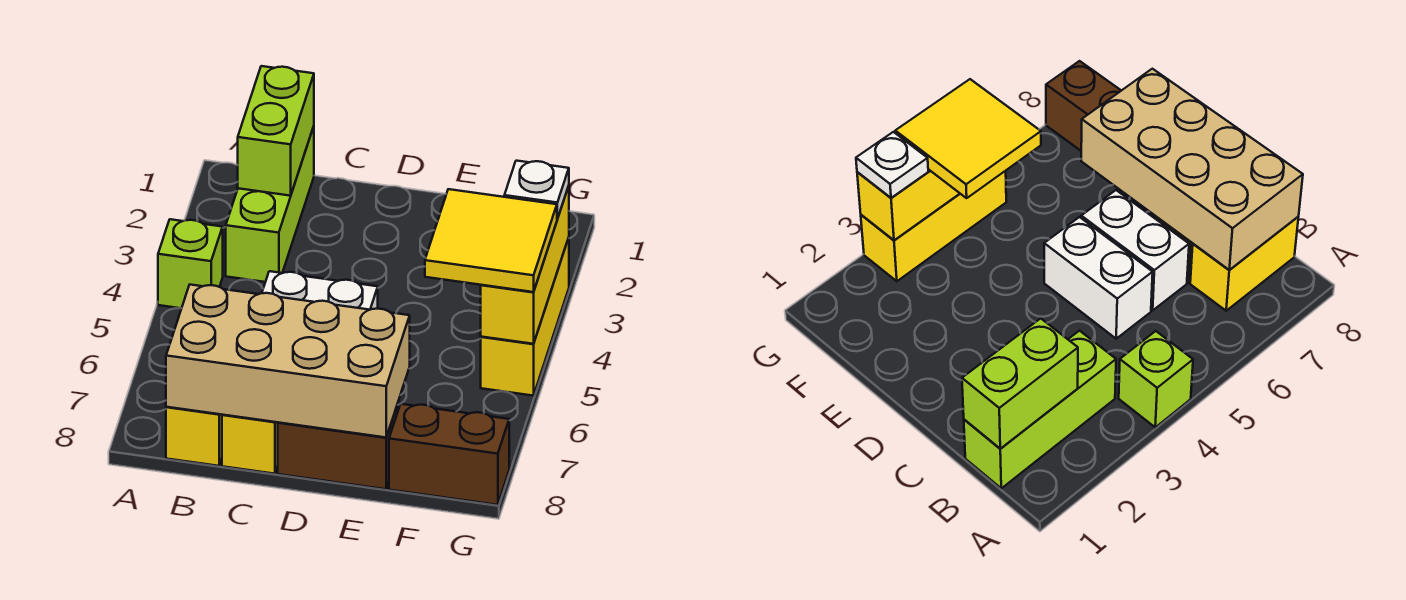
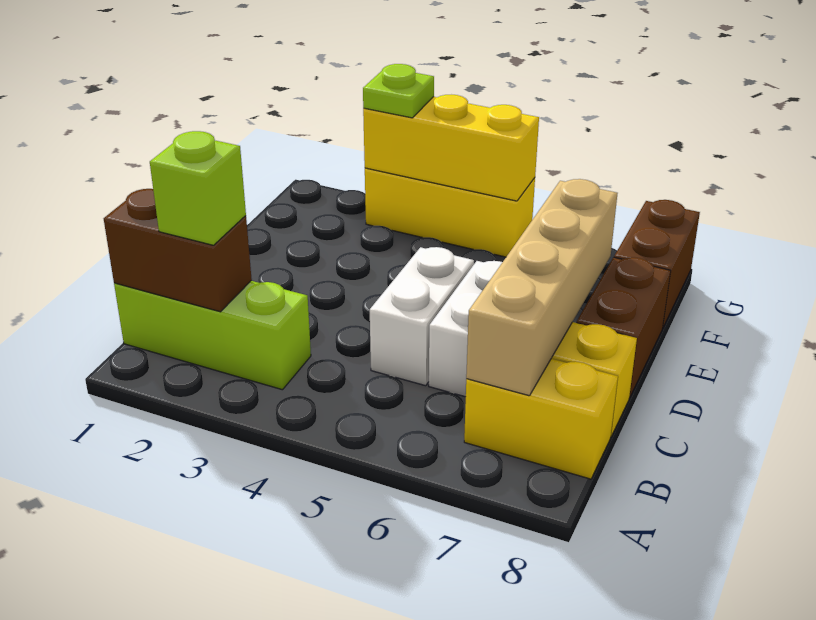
lime 1x1 brick [158,219,223,308] -> lime 1x1 brick moved to [150,131,246,245]
lime 1x2 brick [238,66,314,196] -> brown 1x2 brick [104,189,252,312]
tan 2x4 brick [166,285,410,437] -> tan 1x4 brick [466,179,618,396]
yellow 2x2 tile [425,189,557,292] -> none
white 1x1 plate [504,161,569,219] -> lime 1x1 plate [363,64,434,118]

